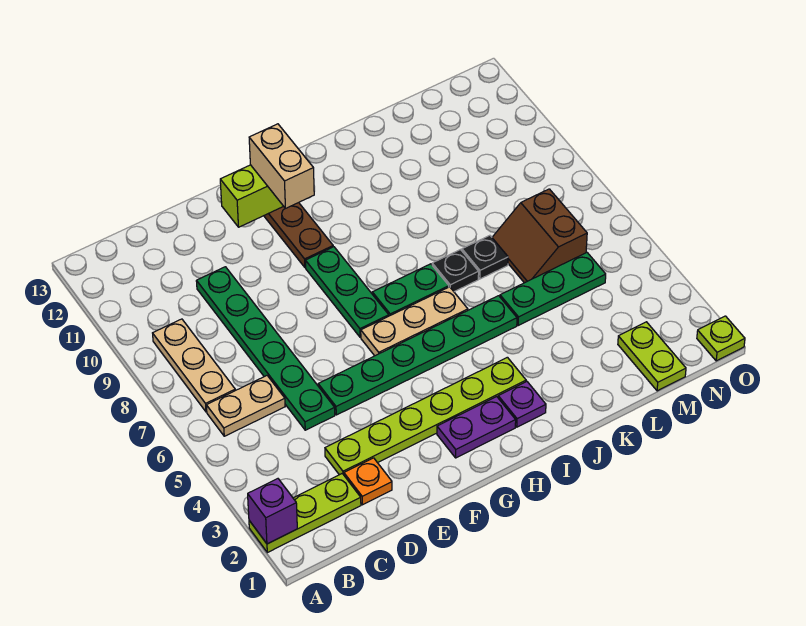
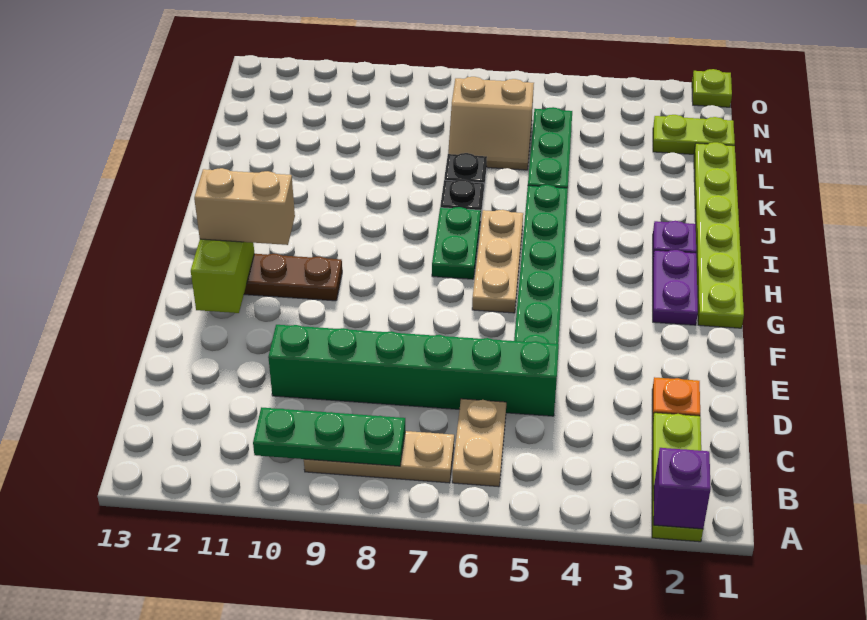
lime 1x6 plate [325,357,526,475] -> lime 1x6 plate moved to [694,142,744,328]
green 1x6 plate [196,267,335,430] -> green 1x6 brick [268,325,559,416]
green 1x3 plate [305,247,389,337] -> green 1x3 plate moved to [253,407,405,466]
brown 2x2 slope [492,189,587,283] -> tan 2x2 slope [448,77,534,170]

